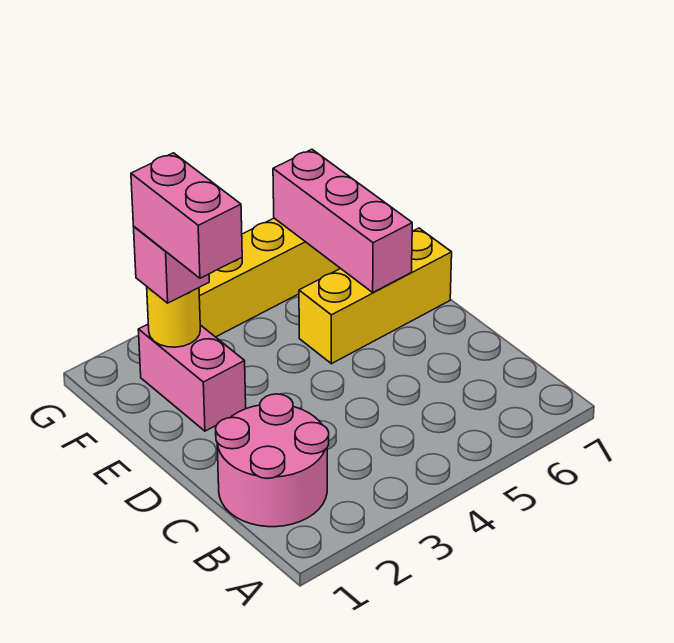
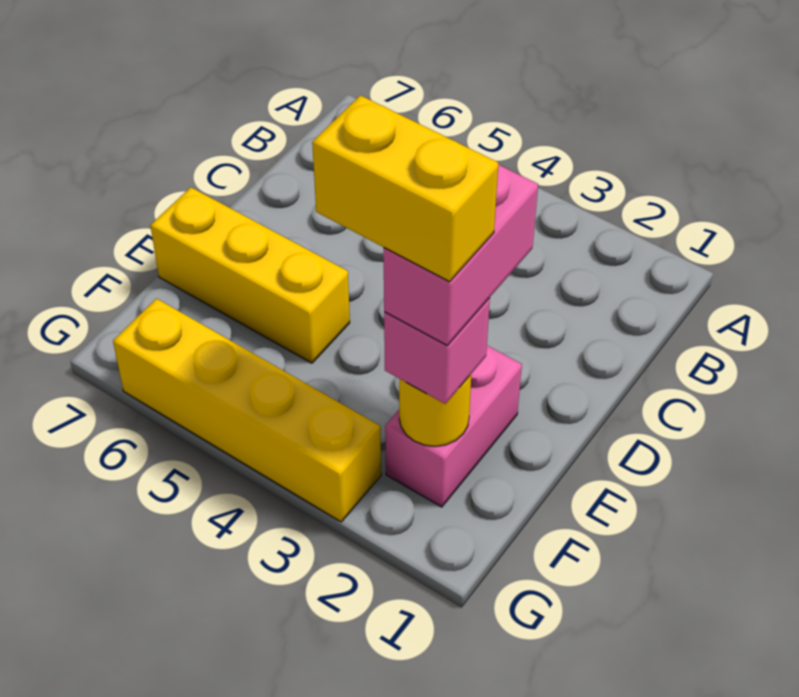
pink 2x2 round brick [216,394,329,527] -> none
pink 1x3 brick [273,149,412,292] -> none
none -> yellow 1x2 brick [312,95,498,282]

